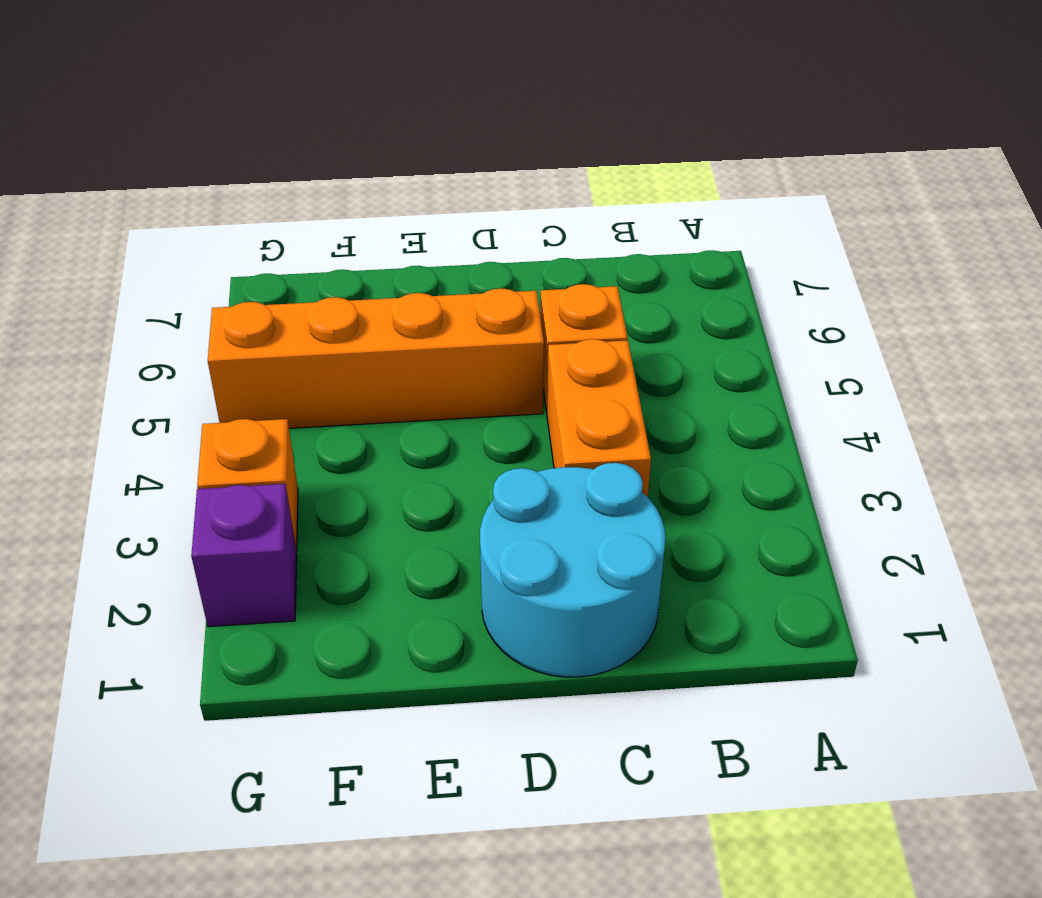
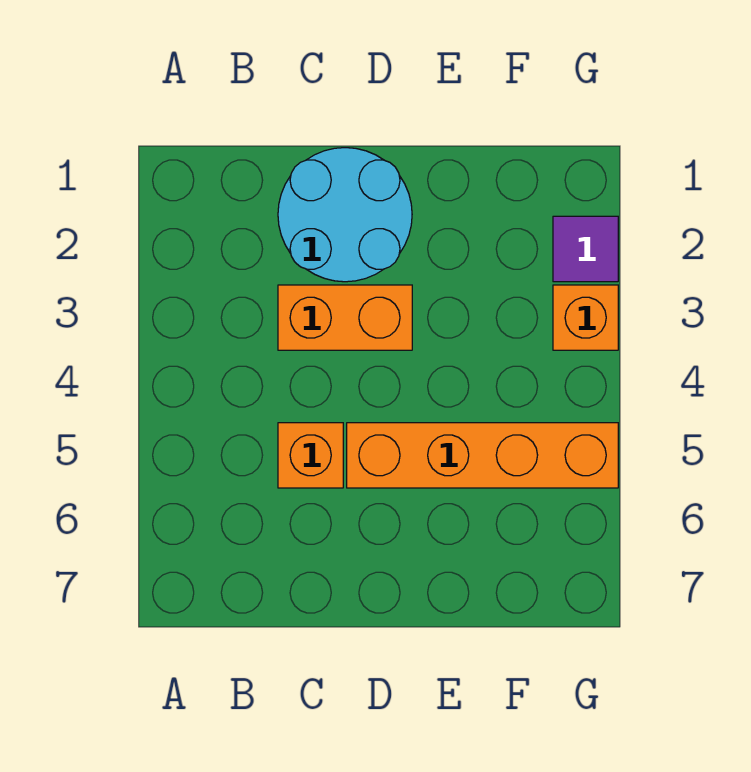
orange 1x2 brick [547,339,651,497] -> orange 1x2 brick turned to [278,285,412,350]
purple 1x1 brick [191,484,297,627] -> purple 1x1 tile [553,216,618,282]

